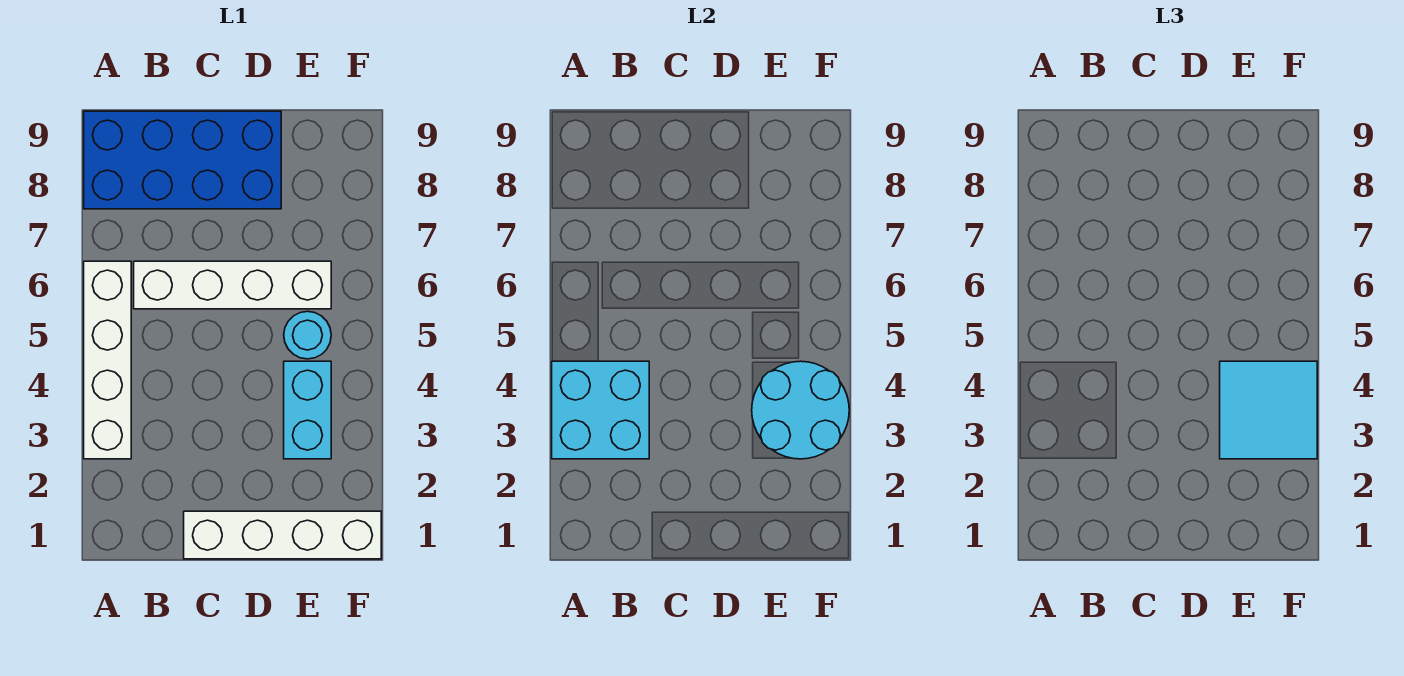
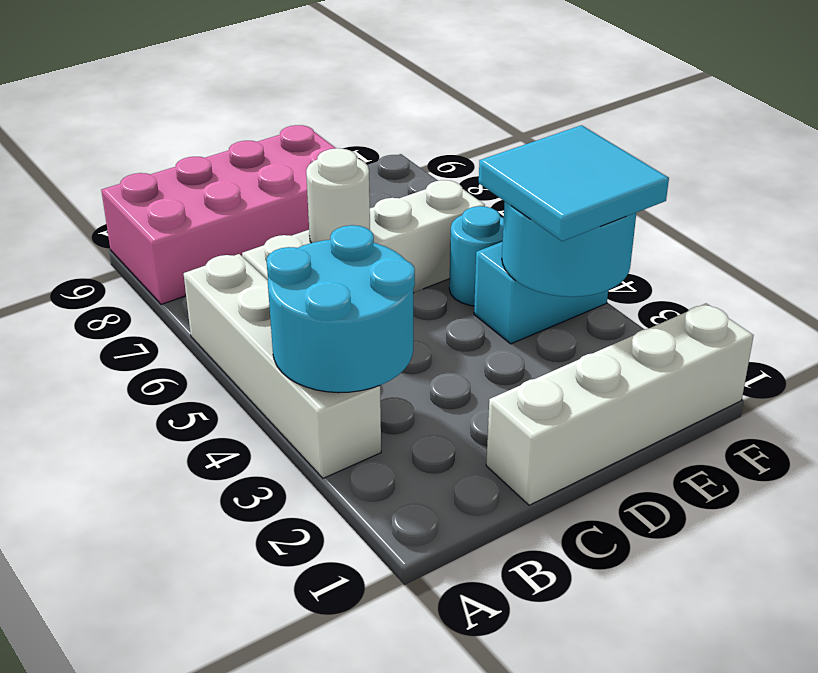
cyan 2x2 brick [552,361,649,459] -> cyan 2x2 round brick [267,225,415,393]
blue 2x4 brick [84,111,281,209] -> pink 2x4 brick [101,125,336,304]
none -> white 1x1 round brick [306,148,370,243]
cyan 1x2 brick [284,361,331,459] -> cyan 1x2 brick turned to [474,242,608,344]

